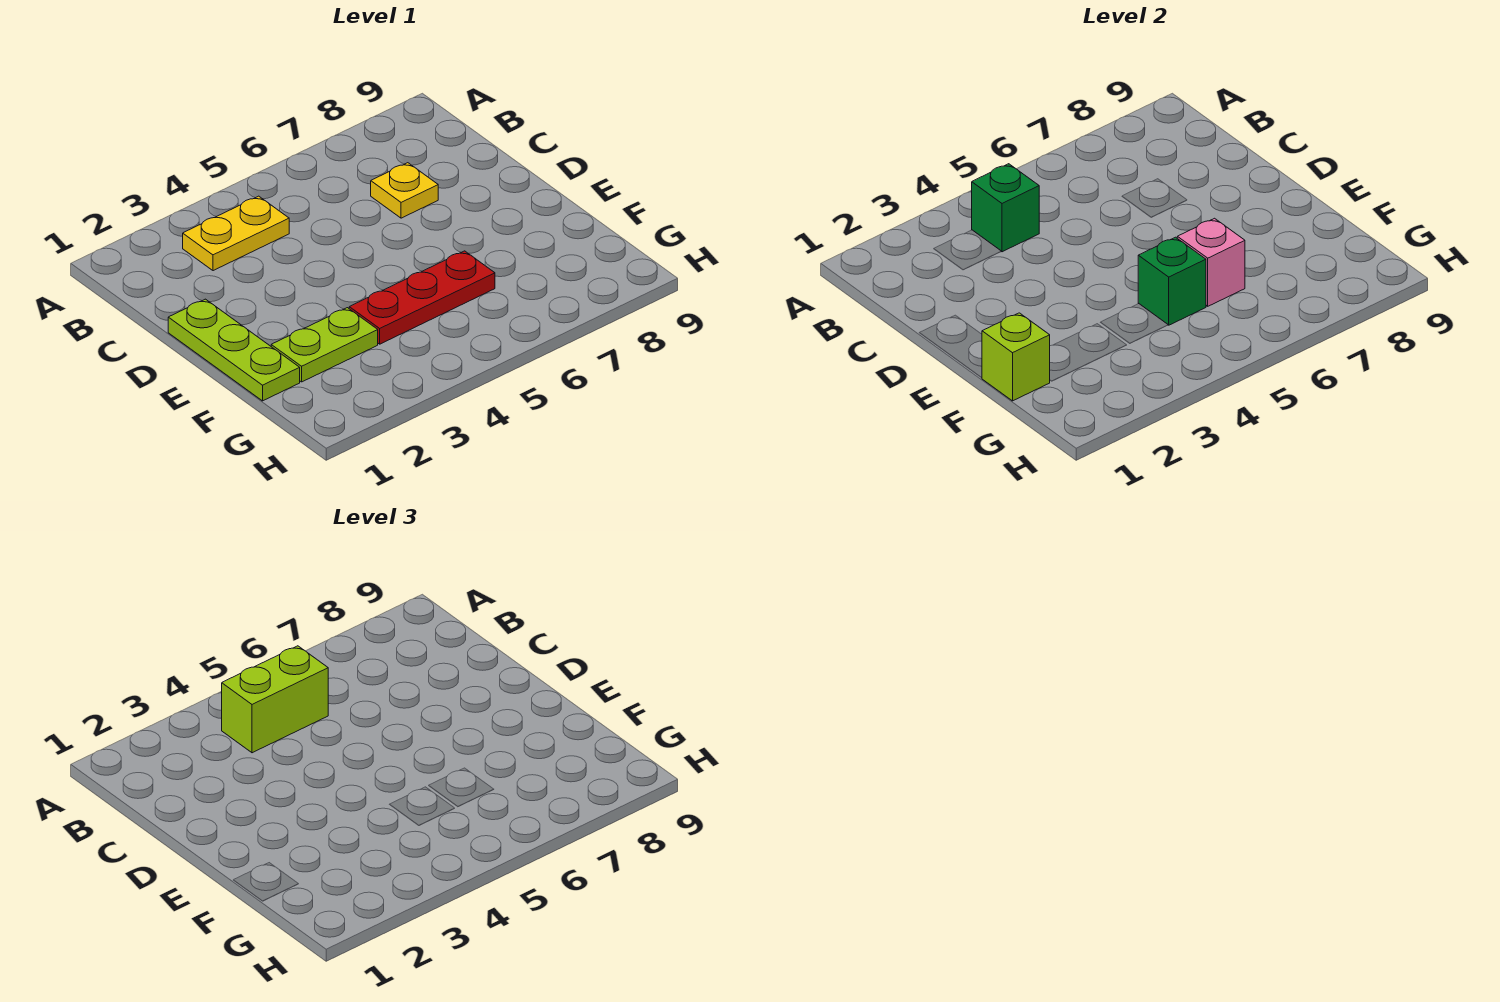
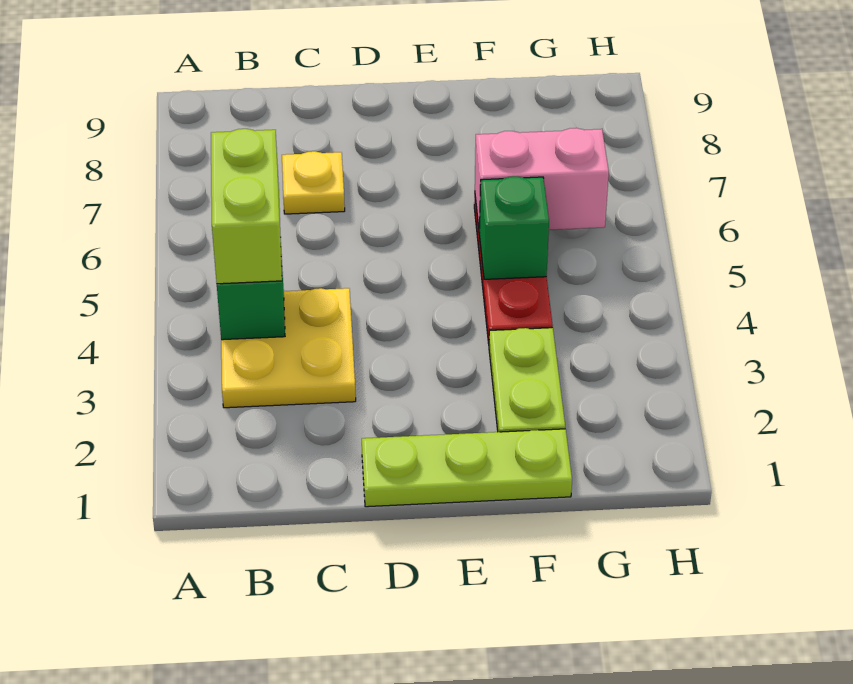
yellow 1x2 plate [183,196,289,271] -> yellow 2x2 plate [221,288,356,408]
lime 1x1 brick [982,313,1050,401] -> none
pink 1x1 brick [1177,218,1245,306] -> pink 1x2 brick [475,128,609,233]

